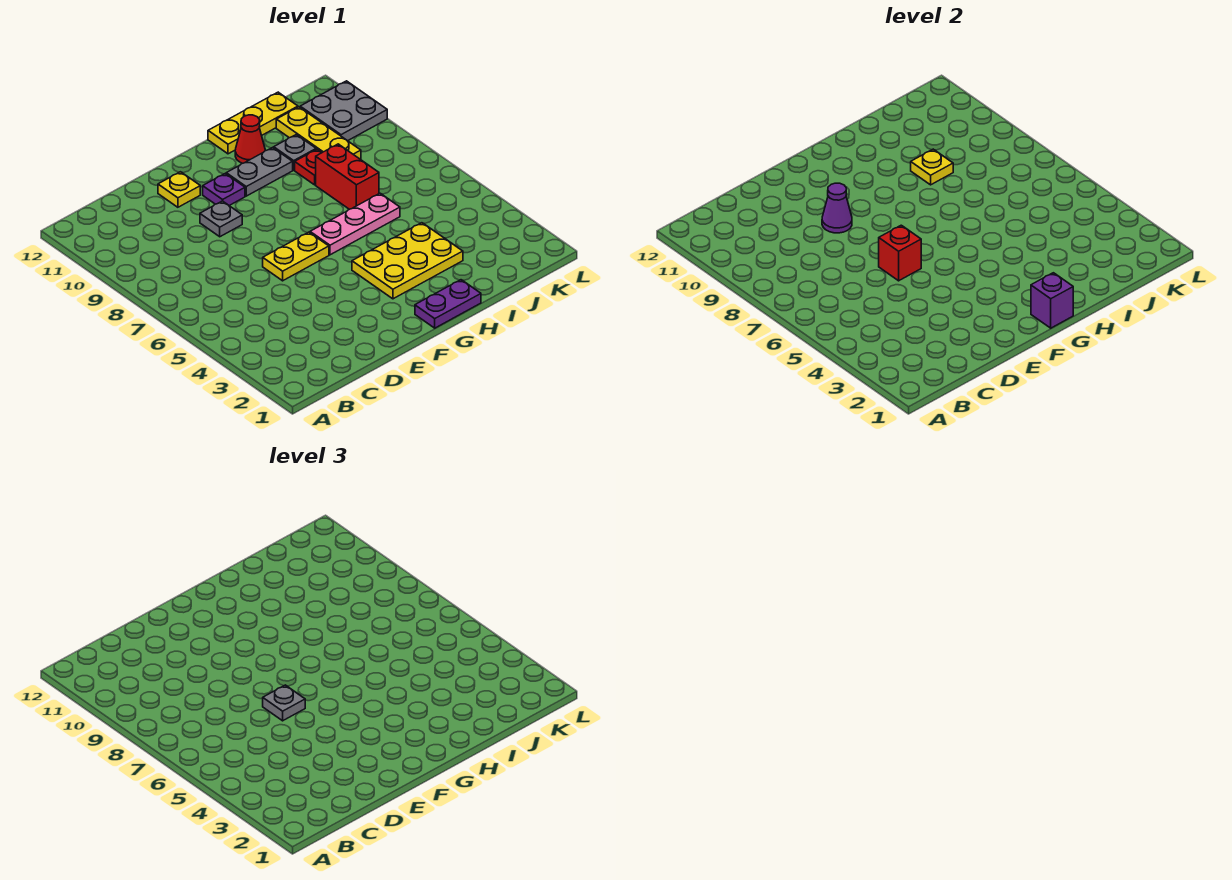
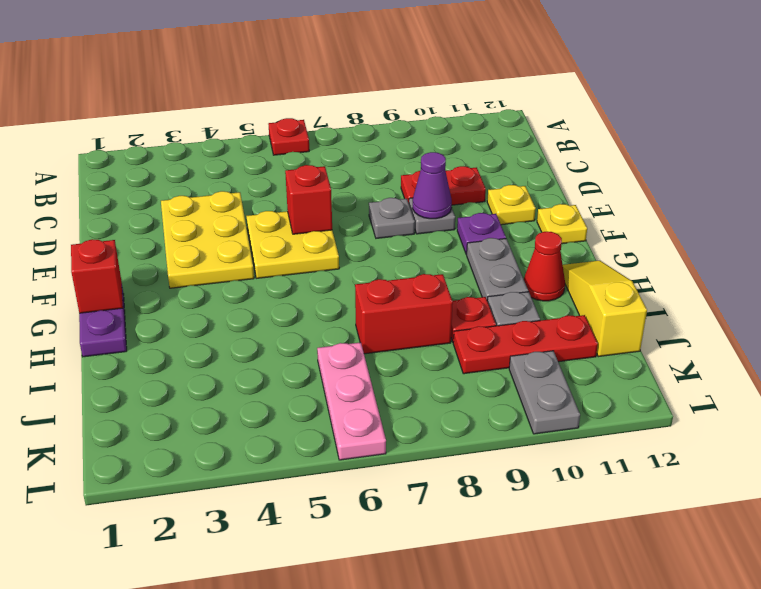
none -> red 1x1 plate [269,118,309,155]
none -> red 1x2 plate [401,166,486,205]
yellow 1x2 plate [263,232,329,281] -> yellow 2x2 plate [246,211,339,278]
grey 1x1 plate [263,685,305,721] -> grey 1x1 plate moved to [369,198,415,238]
purple 1x1 brick [1031,273,1073,328] -> red 1x1 brick [71,239,123,313]
yellow 2x3 plate [352,223,463,299] -> yellow 2x3 plate moved to [161,191,254,288]
pink 1x3 plate [310,193,400,255] -> pink 1x3 plate moved to [317,342,386,460]
yellow 1x3 plate [208,92,298,154] -> yellow 1x3 slope [563,261,647,357]
yellow 1x1 plate [911,149,953,185] -> yellow 1x1 plate moved to [537,204,587,244]
yellow 1x3 plate [276,107,361,160] -> red 1x3 plate [453,315,598,374]
grey 2x2 plate [300,81,387,141] -> grey 1x2 plate [509,351,580,434]

